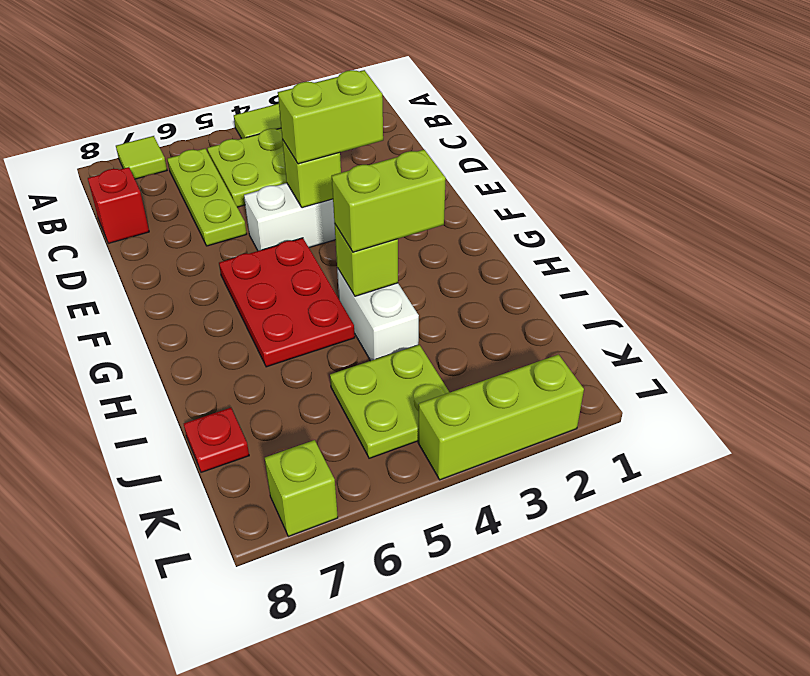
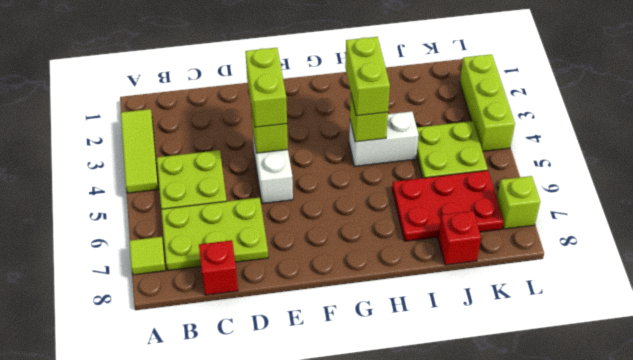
lime 1x3 plate [167,149,247,246] -> lime 2x3 plate [161,198,268,271]
red 2x3 plate [219,238,355,367] -> red 2x3 plate moved to [392,170,503,241]
red 1x1 plate [184,408,249,472] -> red 1x1 brick [438,211,481,265]

